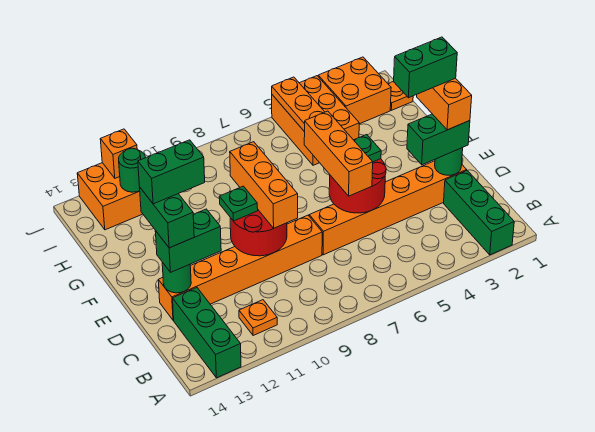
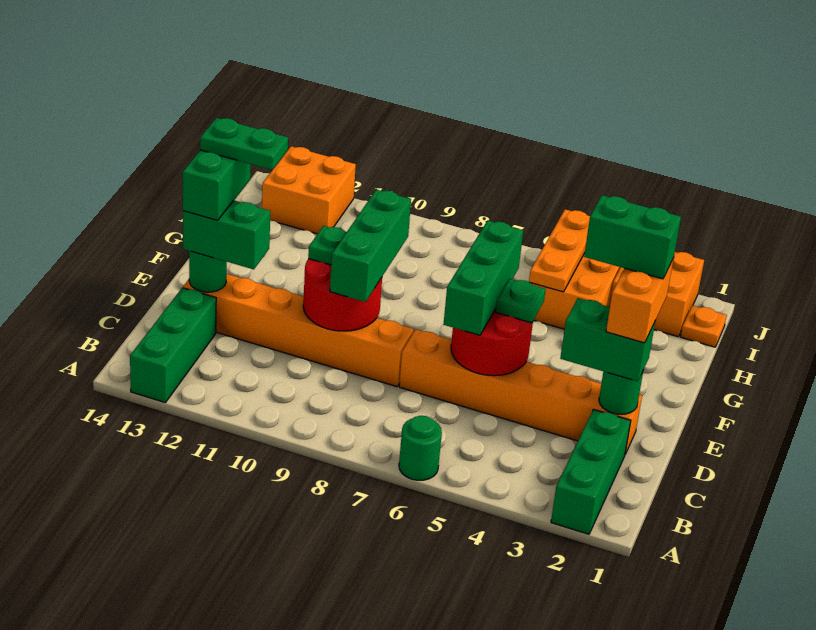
orange 1x1 plate [239,300,277,336] -> none
orange 1x3 brick [304,111,373,196] -> green 1x3 brick [443,220,523,335]
orange 1x3 brick [230,142,298,228] -> green 1x3 brick [330,190,411,302]
green 1x2 brick [138,140,205,204] -> green 1x2 plate [200,118,288,170]
green 1x1 round brick [119,148,145,192] -> green 1x1 round brick moved to [399,416,442,480]
orange 1x1 brick [100,129,137,178] -> none

